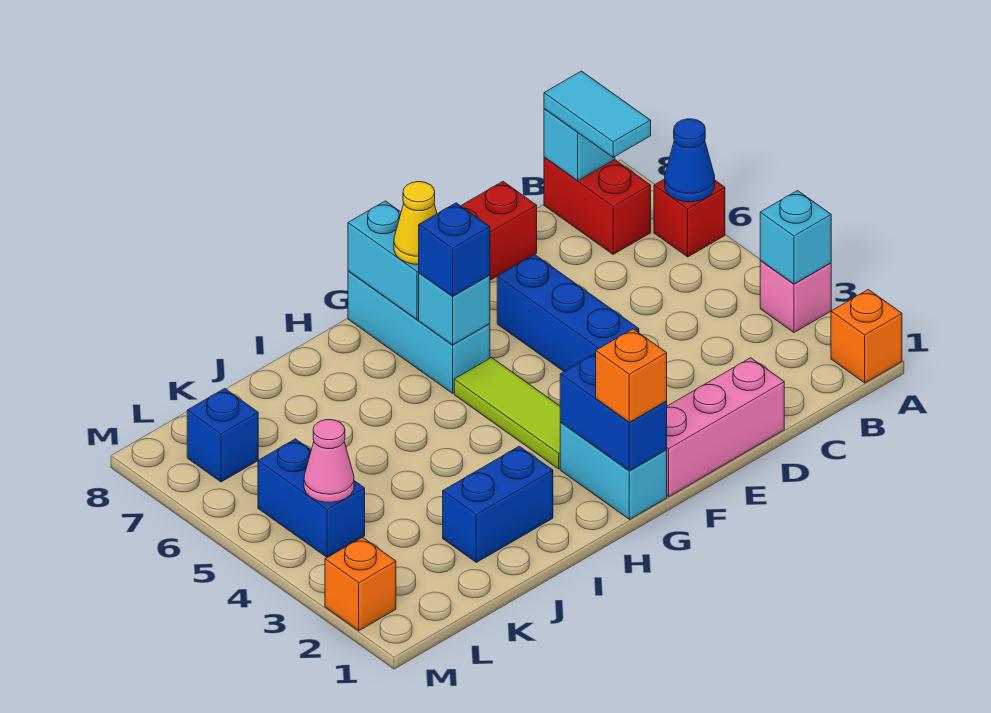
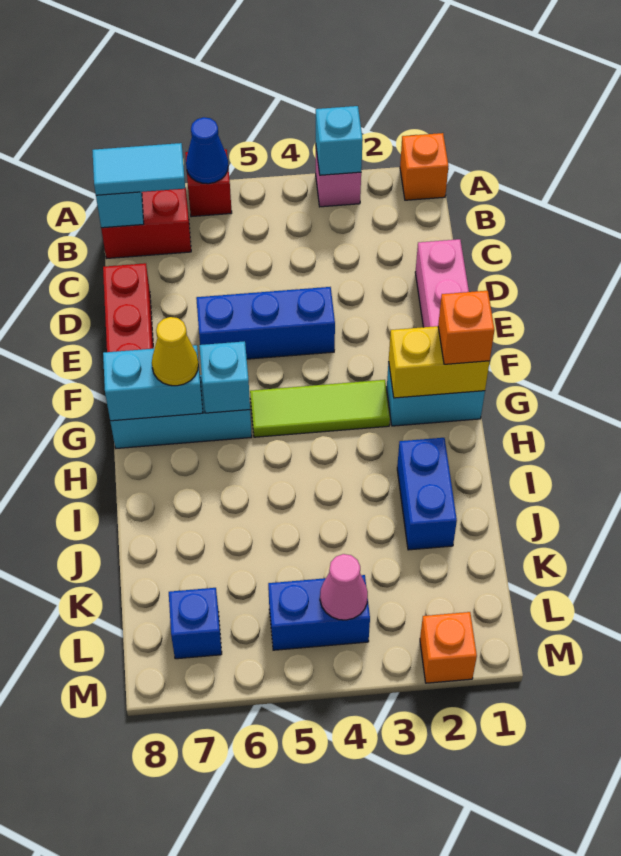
blue 1x2 brick [560,353,667,471] -> yellow 1x2 brick [389,326,490,398]
blue 1x1 brick [419,203,490,296] -> none

